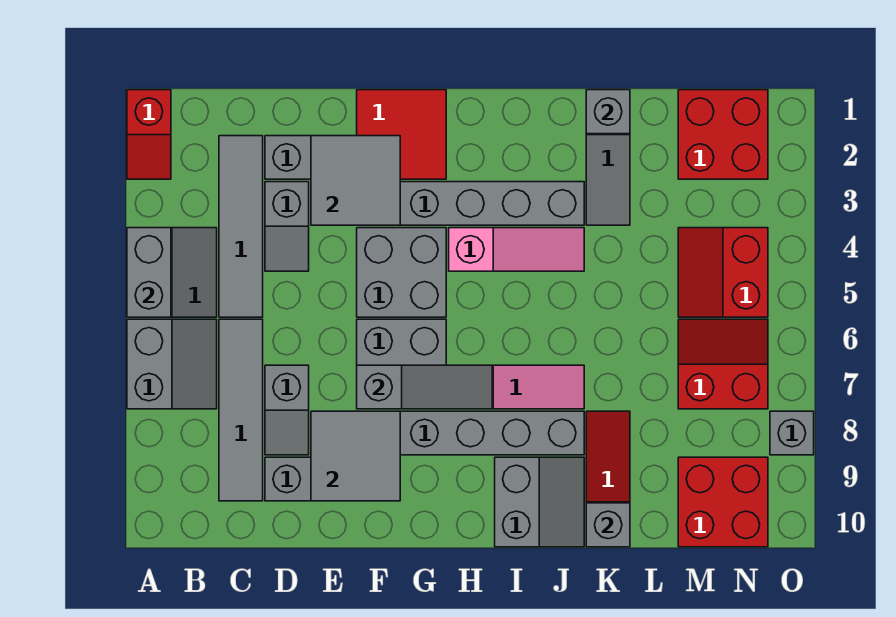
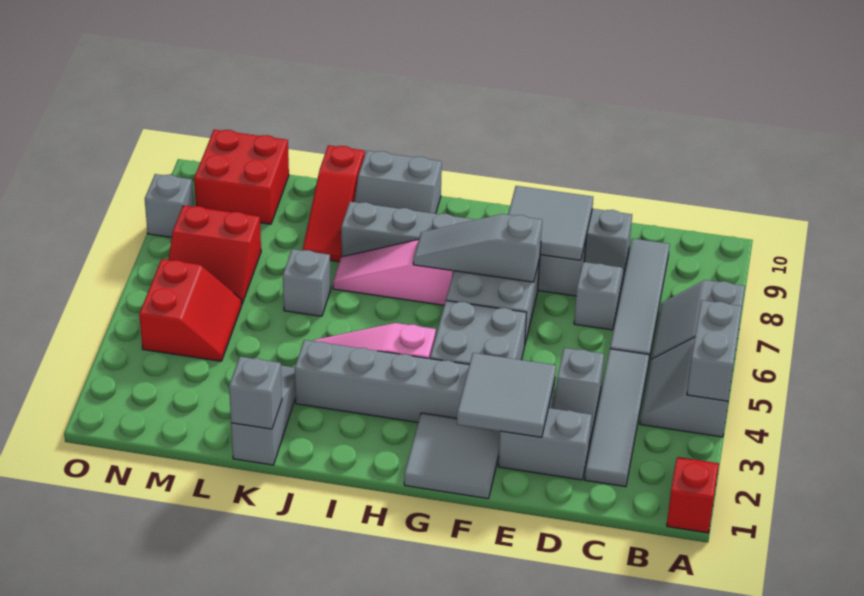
grey 1x2 slope [265,182,309,271] -> grey 1x2 slope turned to [553,348,604,446]
red 2x2 tile [357,90,446,179] -> grey 2x2 tile [404,413,500,499]
grey 2x2 slope [495,457,584,547] -> grey 2x2 slope turned to [354,151,442,214]
grey 1x1 brick [586,503,630,547] -> grey 1x1 brick moved to [283,249,331,316]
red 2x2 brick [678,90,768,179] -> none

